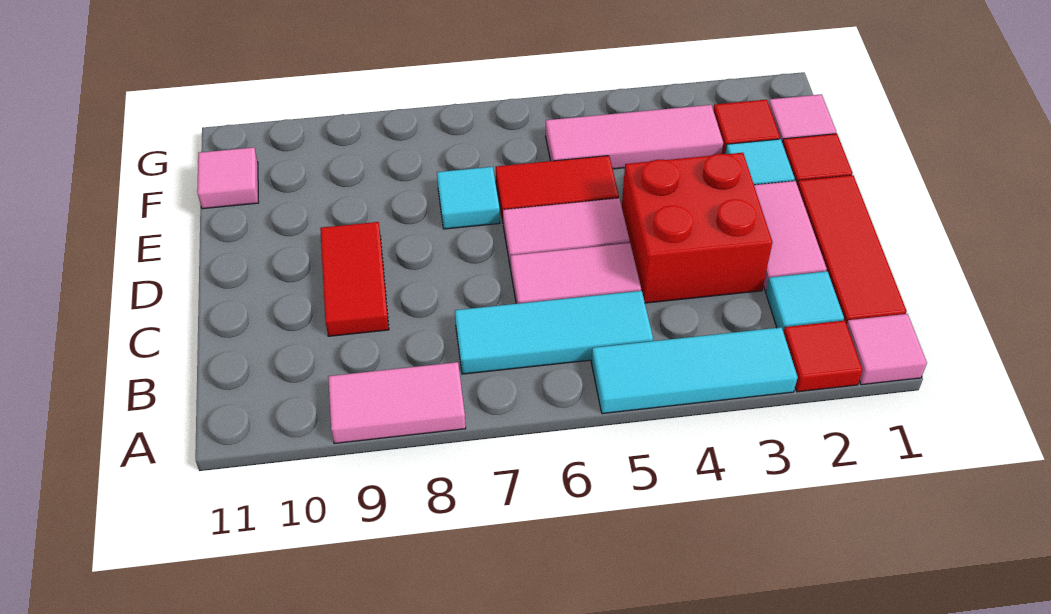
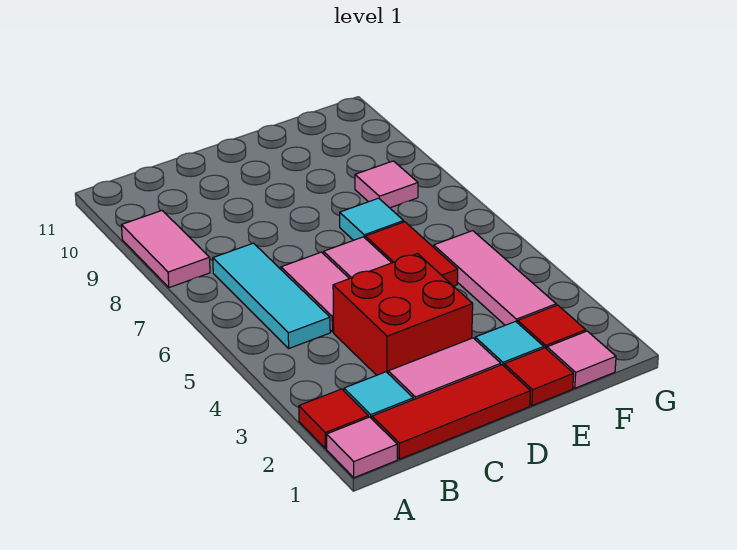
cyan 1x3 tile [591,327,798,414] -> none
red 1x2 tile [320,222,389,336] -> none
pink 1x1 tile [197,147,259,209] -> pink 1x1 tile moved to [355,161,418,208]

